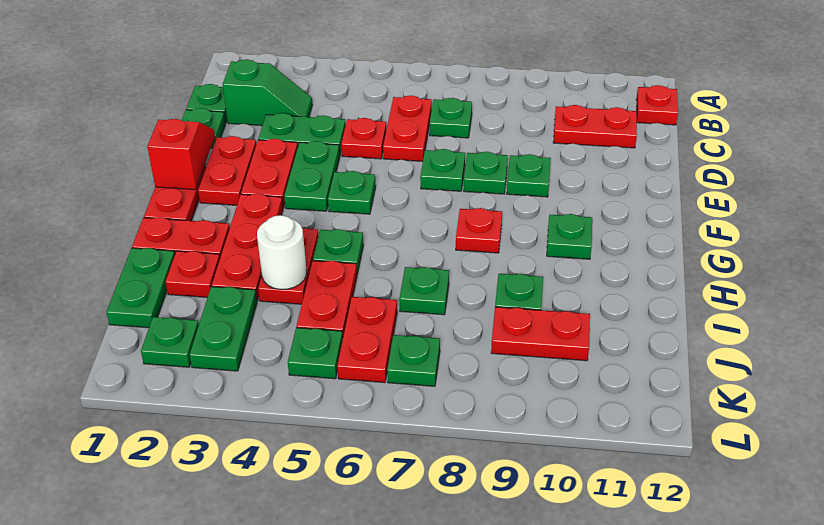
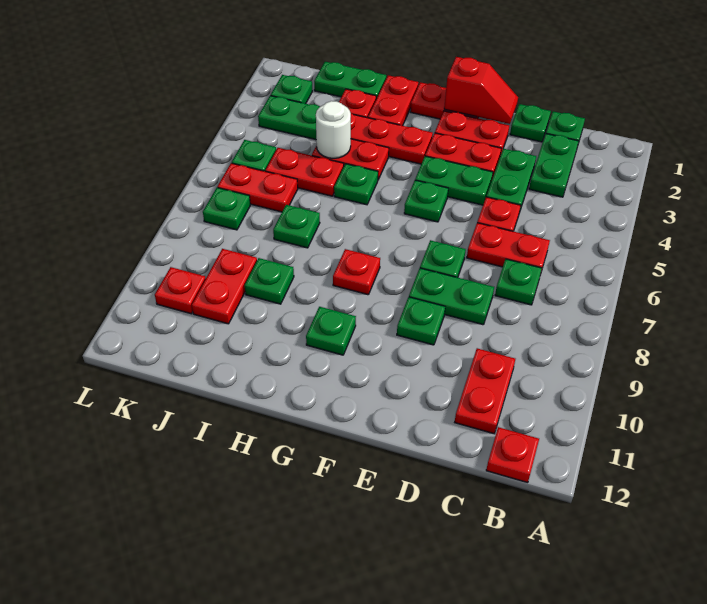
green 1x2 slope [223,59,312,126] -> green 1x2 plate [529,134,579,197]
green 1x1 plate [464,152,508,194] -> green 1x2 plate [409,268,494,325]
none -> red 1x1 plate [155,267,205,314]

